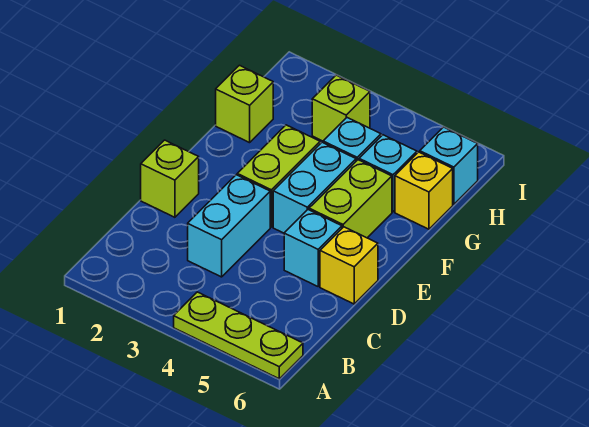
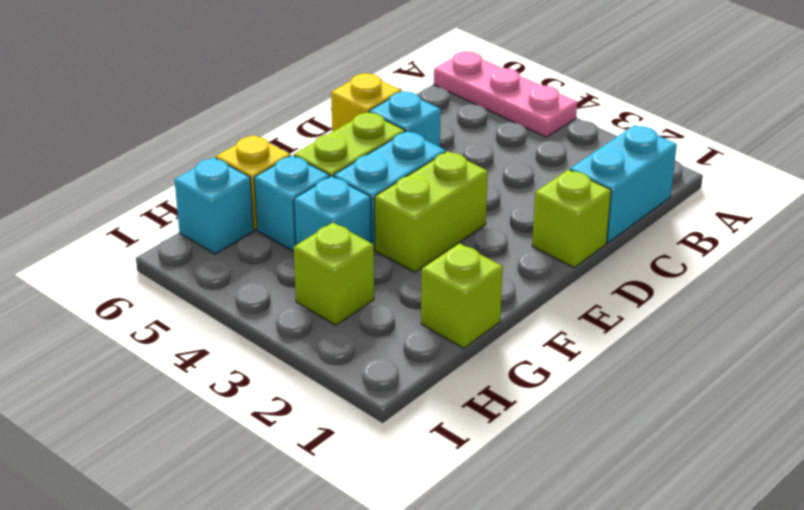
lime 1x3 plate [174,292,303,379] -> pink 1x3 plate [434,51,577,137]
cyan 1x2 brick [188,175,270,277] -> cyan 1x2 brick moved to [570,125,677,243]

